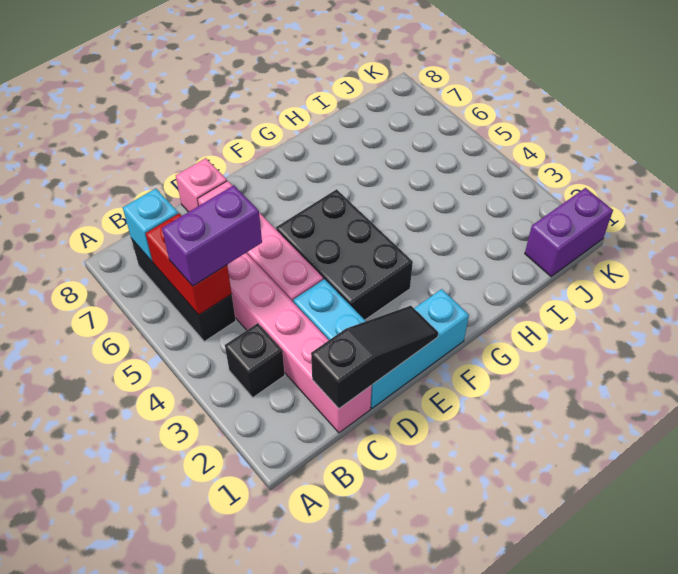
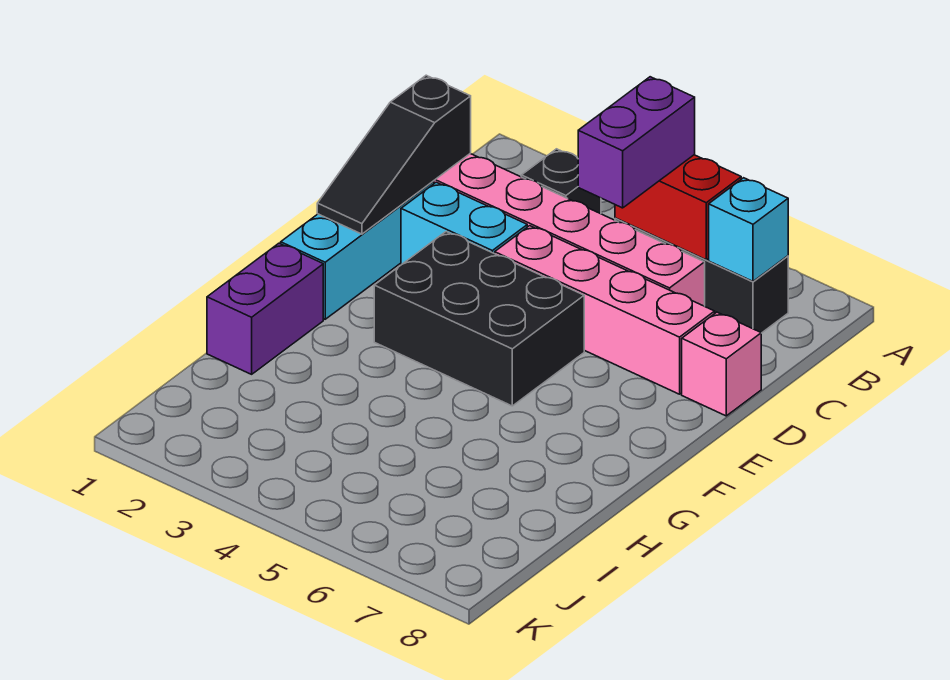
purple 1x2 brick [525,188,613,277] -> purple 1x2 brick moved to [207,243,323,374]

